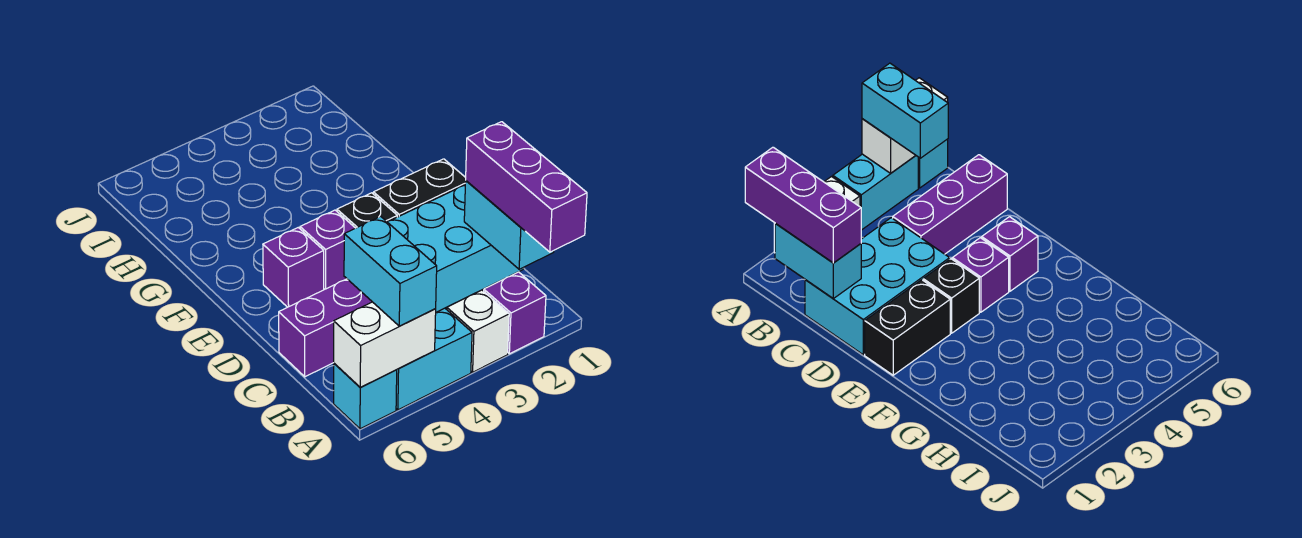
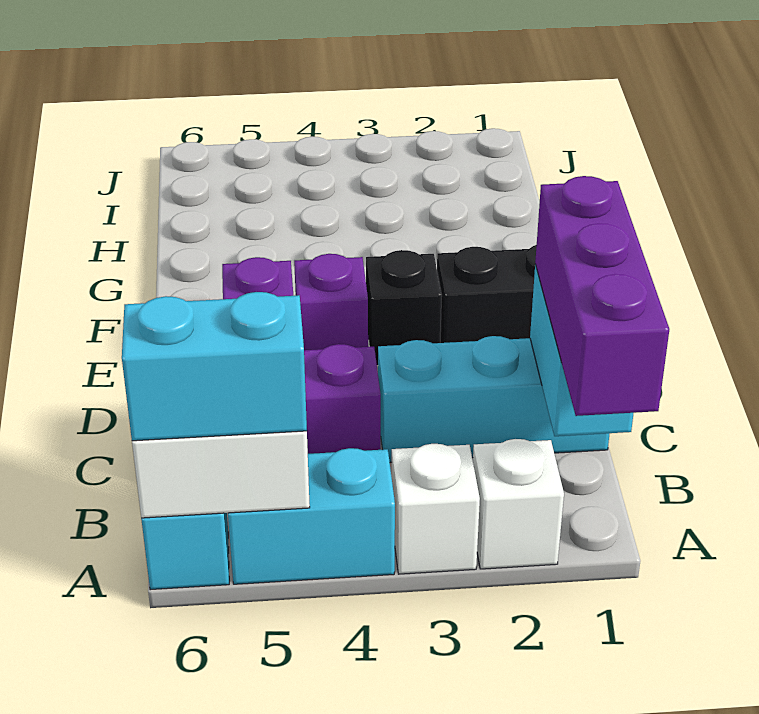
purple 1x1 brick [484,272,546,354] -> white 1x1 brick [473,439,564,569]
cyan 1x2 brick [344,216,437,326] -> cyan 1x2 brick turned to [122,292,307,441]
cyan 2x3 brick [387,185,524,312] -> cyan 1x3 brick [378,336,610,463]

